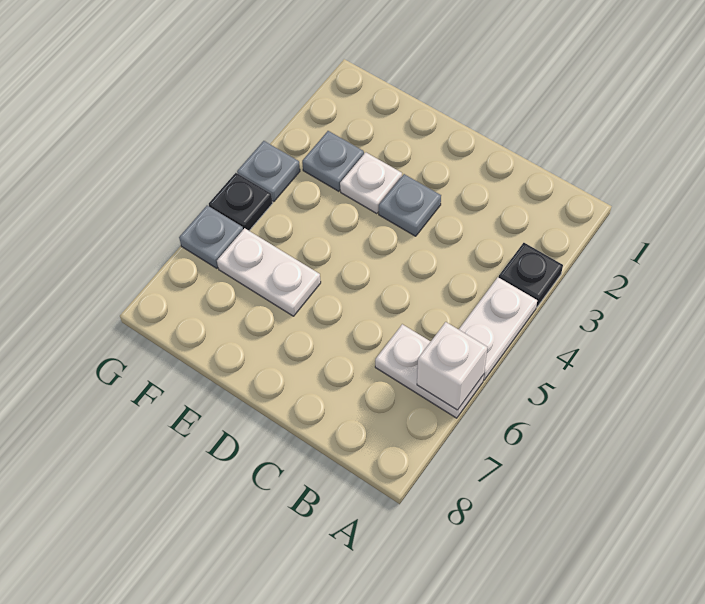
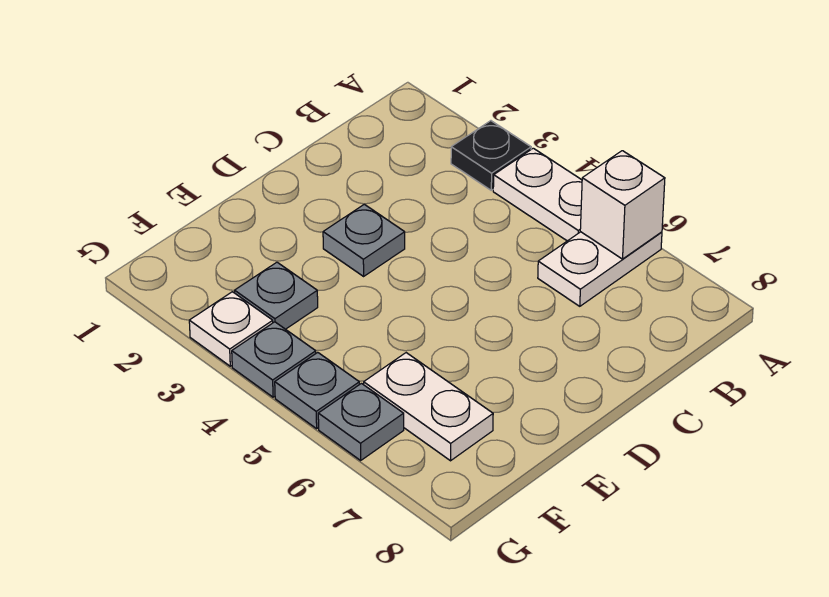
white 1x1 plate [340,152,402,214] -> white 1x1 plate moved to [189,292,273,366]
white 1x2 plate [217,228,321,316] -> white 1x2 plate turned to [364,353,493,461]
black 1x1 plate [209,173,273,231] -> grey 1x1 plate [275,352,359,429]

